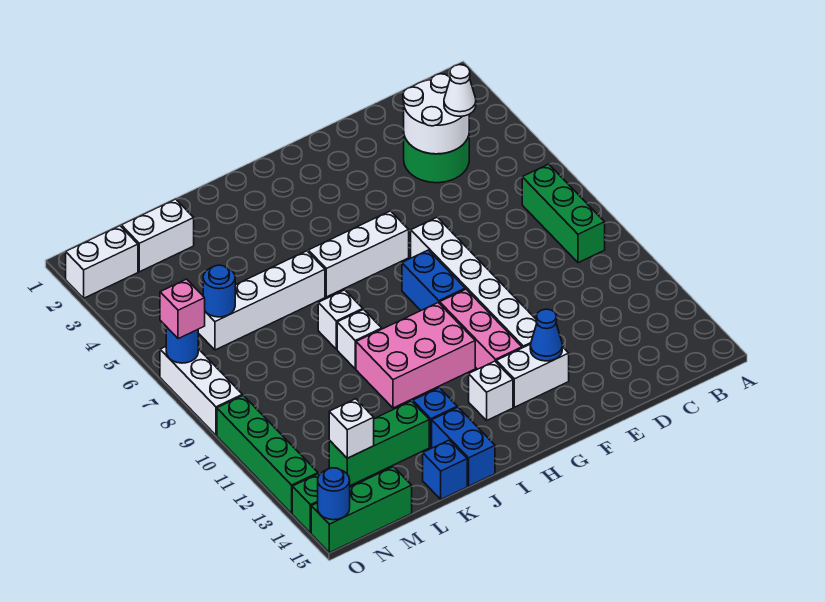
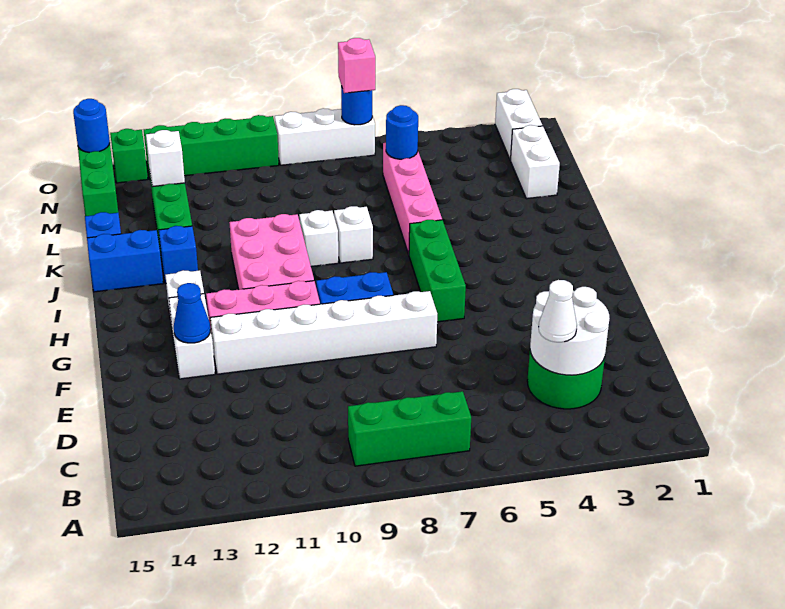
white 1x3 brick [308,211,409,297] -> green 1x3 brick [409,220,466,322]
white 1x4 brick [198,251,325,350] -> pink 1x4 brick [383,143,442,254]

